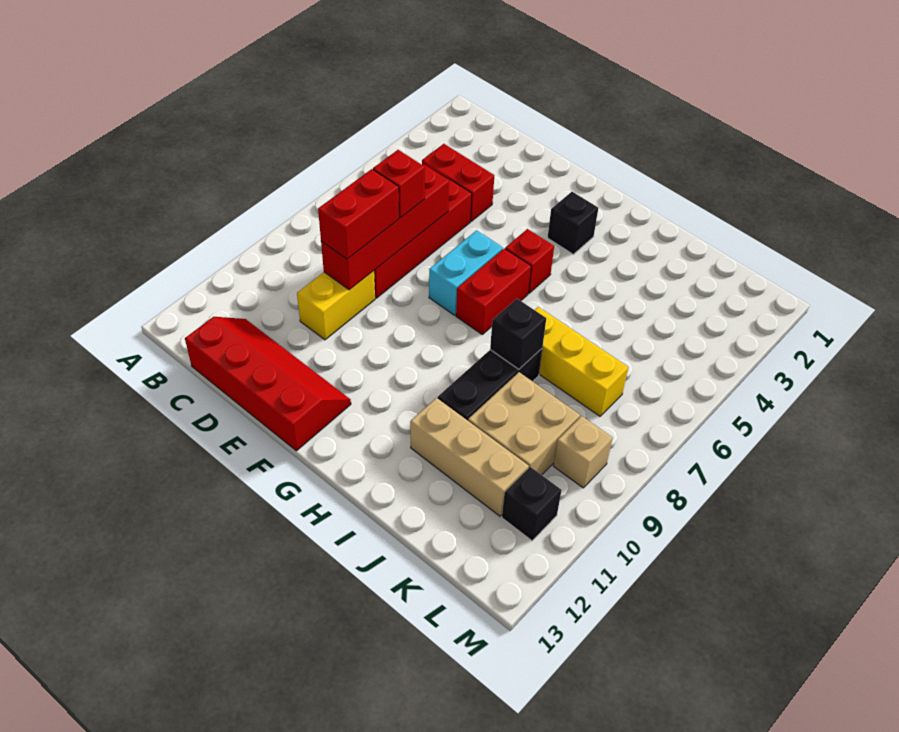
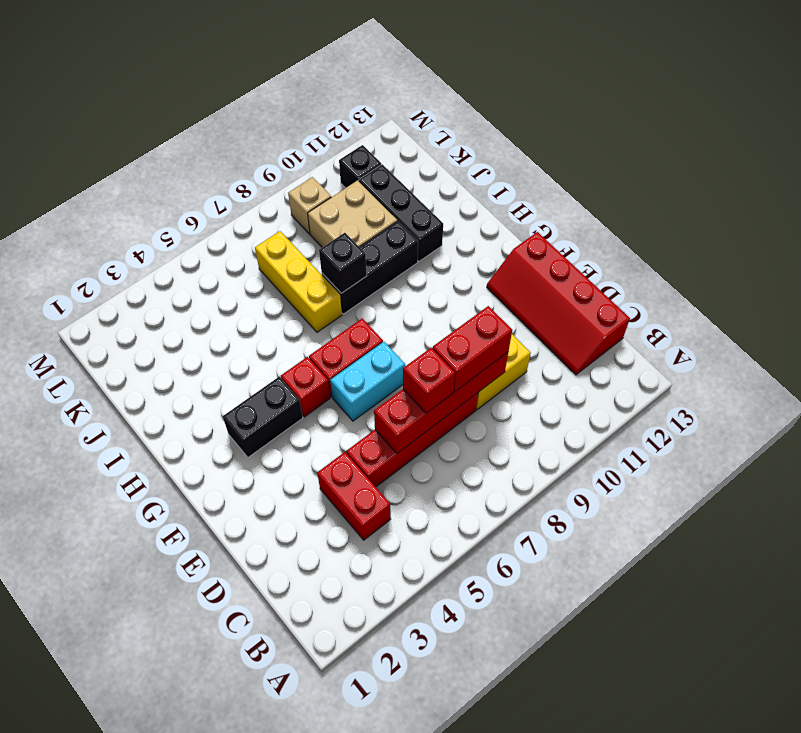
black 1x1 brick [548,192,598,254] -> black 1x2 brick [223,377,303,457]
tan 1x3 brick [410,398,529,516] -> black 1x3 brick [359,164,443,261]

